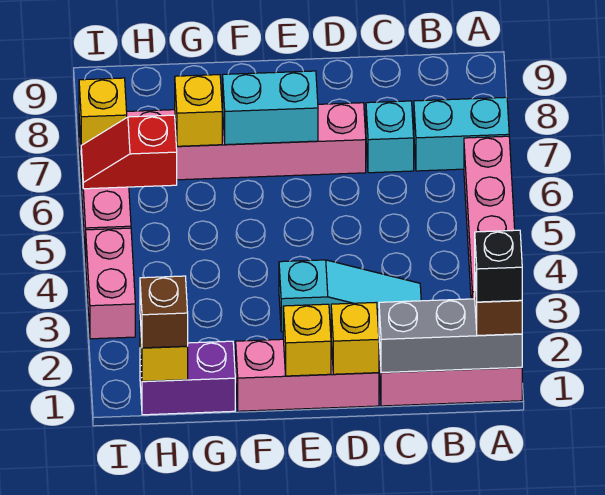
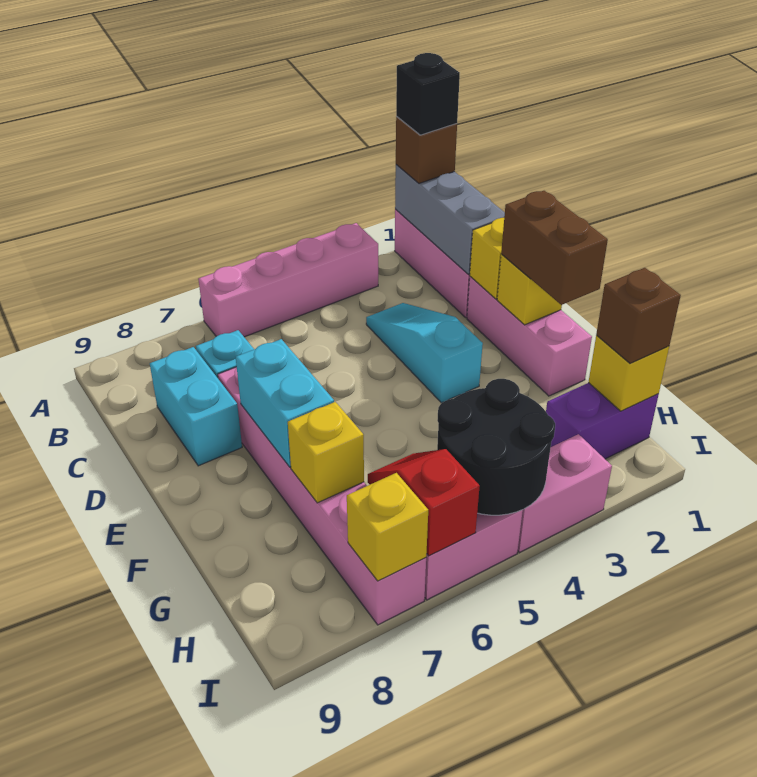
cyan 1x2 brick [414,97,509,171] -> cyan 1x2 brick moved to [150,347,242,466]
none -> brown 1x2 brick [501,191,608,305]
purple 1x2 brick [140,341,235,415] -> purple 1x2 brick turned to [546,383,659,459]
none -> black 2x2 round brick [437,379,555,515]
red 1x2 slope [81,115,177,189] -> red 1x2 slope turned to [368,449,480,556]

